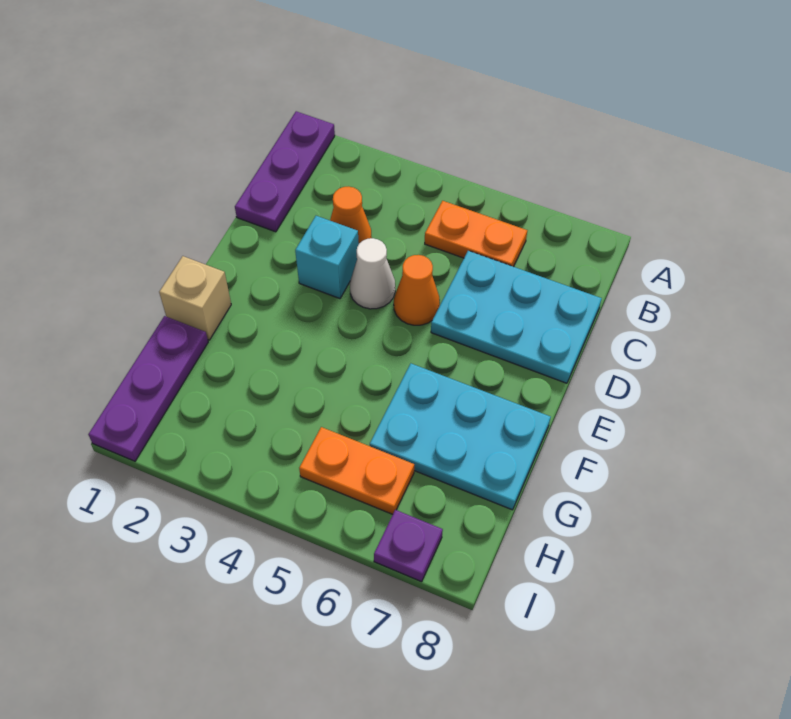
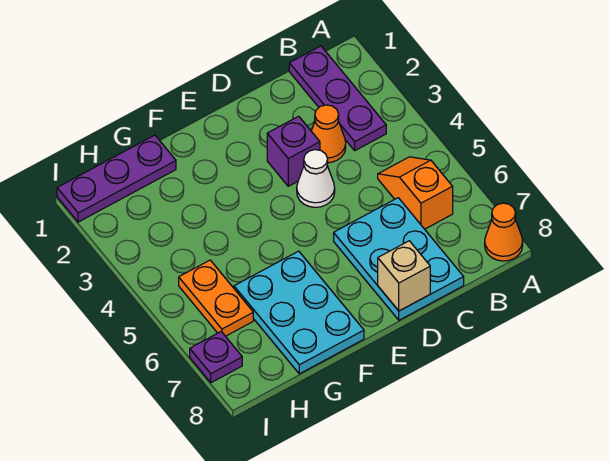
purple 1x3 plate [235,111,335,232] -> purple 1x3 plate turned to [289,46,386,150]
orange 1x2 plate [425,201,527,267] -> orange 1x2 slope [378,157,453,229]
cyan 1x1 brick [295,216,359,299] -> purple 1x1 brick [267,116,320,186]
orange 1x1 cone [394,255,440,325] -> orange 1x1 cone moved to [485,203,523,261]
tan 1x1 brick [159,256,231,340] -> tan 1x1 brick moved to [378,241,430,311]

